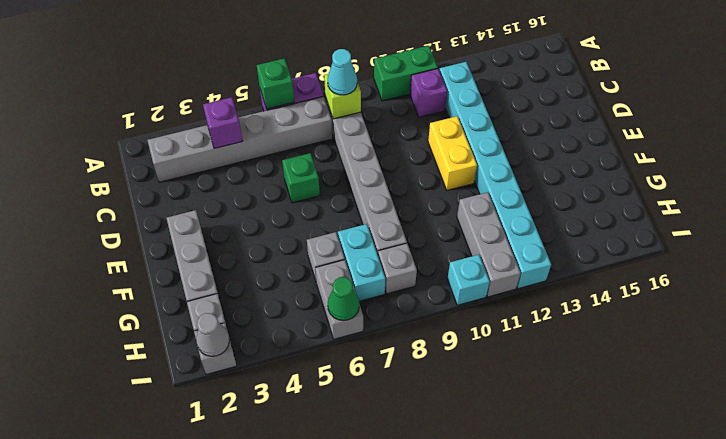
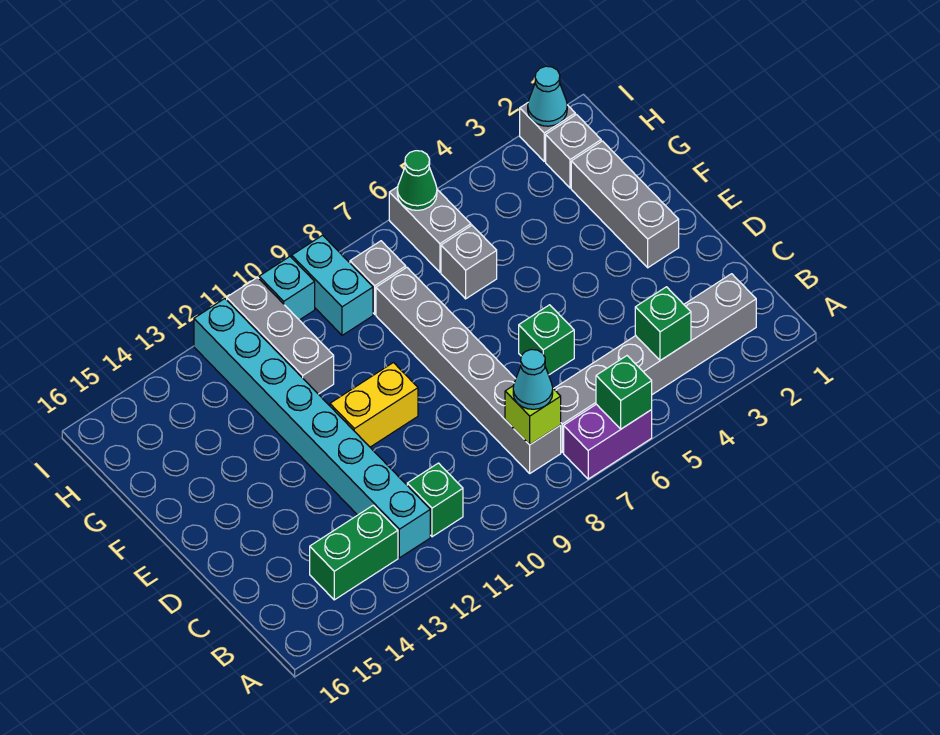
green 1x2 brick [374,46,438,101] -> green 1x2 brick moved to [310,505,398,600]
purple 1x1 brick [203,97,243,148] -> green 1x1 brick [635,287,691,361]
purple 1x1 brick [410,69,447,117] -> green 1x1 brick [407,463,463,537]
yellow 1x2 brick [428,116,477,190] -> yellow 1x2 brick turned to [330,363,418,447]
cyan 1x2 brick [338,224,385,301] -> cyan 1x2 brick moved to [292,235,373,335]
grey 1x1 cone [196,313,229,356] -> cyan 1x1 cone [528,66,567,126]

